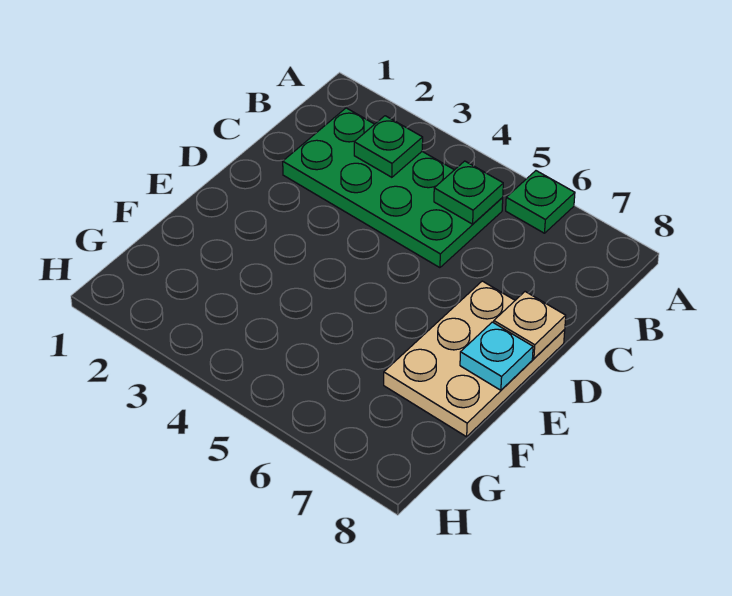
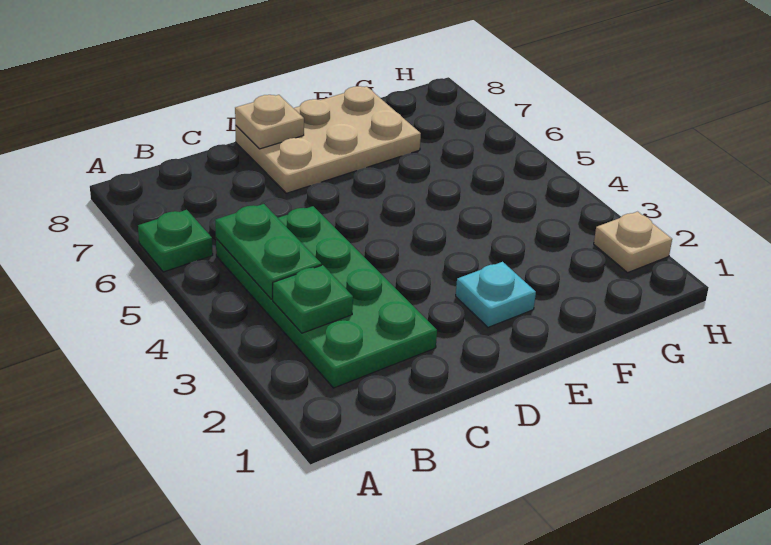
green 1x1 plate [434,161,503,224] -> green 1x2 plate [215,204,321,299]
cyan 1x1 plate [460,322,533,390] -> cyan 1x1 plate moved to [456,262,536,327]
none -> tan 1x1 plate [594,212,672,273]

